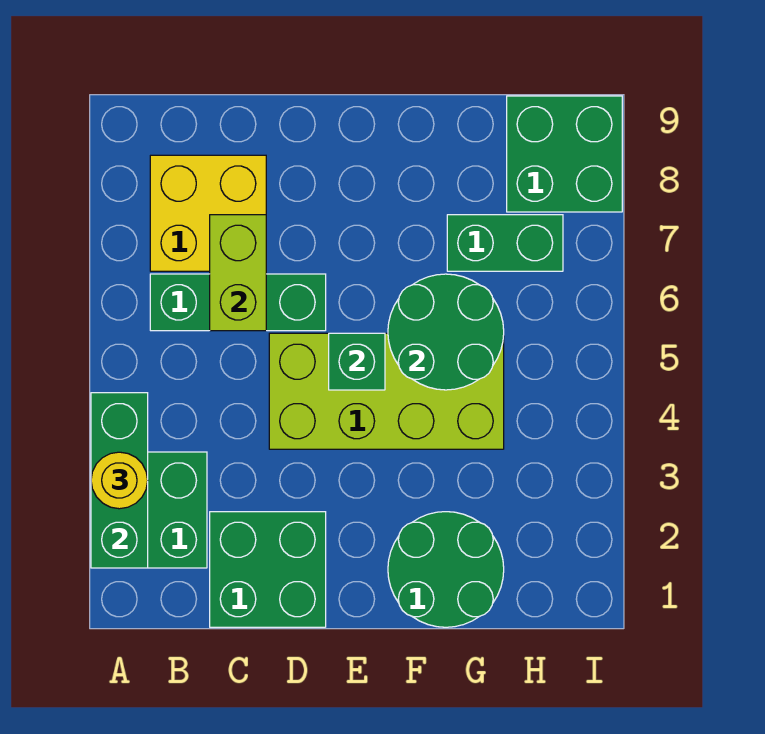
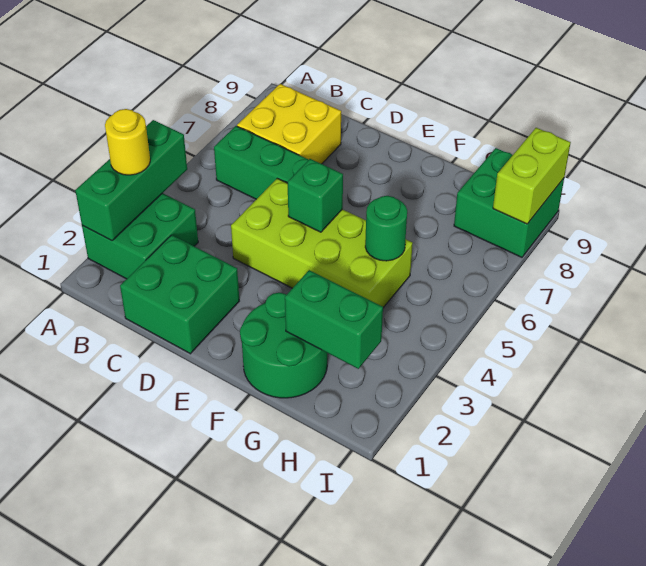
lime 1x2 brick [210,215,266,331] -> lime 1x2 brick moved to [493,128,571,224]
green 2x2 round brick [388,274,504,390] -> green 1x1 round brick [365,196,407,261]
green 1x2 brick [447,215,563,271] -> green 1x2 brick moved to [285,270,383,369]

